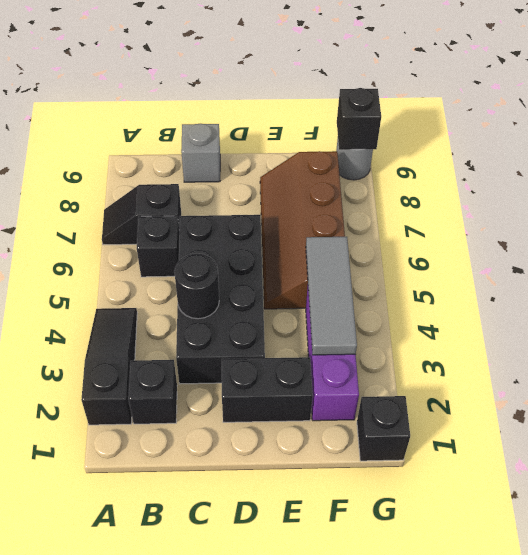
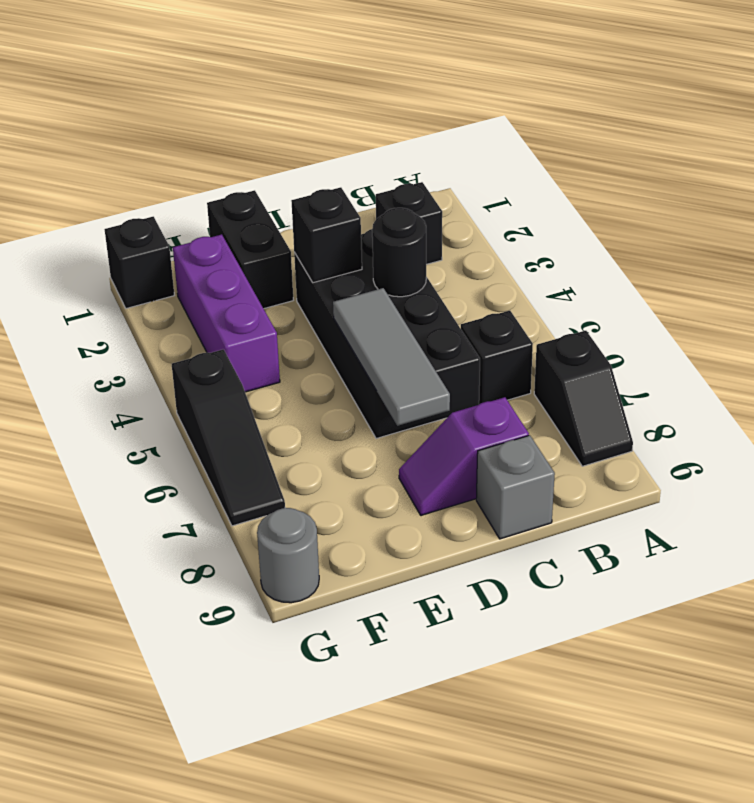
black 1x3 slope [81,308,137,425] -> black 1x3 slope moved to [172,349,285,526]
black 1x2 slope [102,184,181,245] -> black 1x2 slope turned to [534,331,633,466]
none -> purple 1x2 slope [399,397,529,515]
black 1x2 brick [222,357,313,422] -> black 1x2 brick turned to [207,190,293,309]
brown 2x4 slope [260,151,345,309] -> none
grey 1x3 tile [306,237,357,355] -> grey 1x3 tile moved to [333,288,450,426]
black 1x1 brick [337,88,381,150] -> black 1x1 brick moved to [291,187,362,283]

